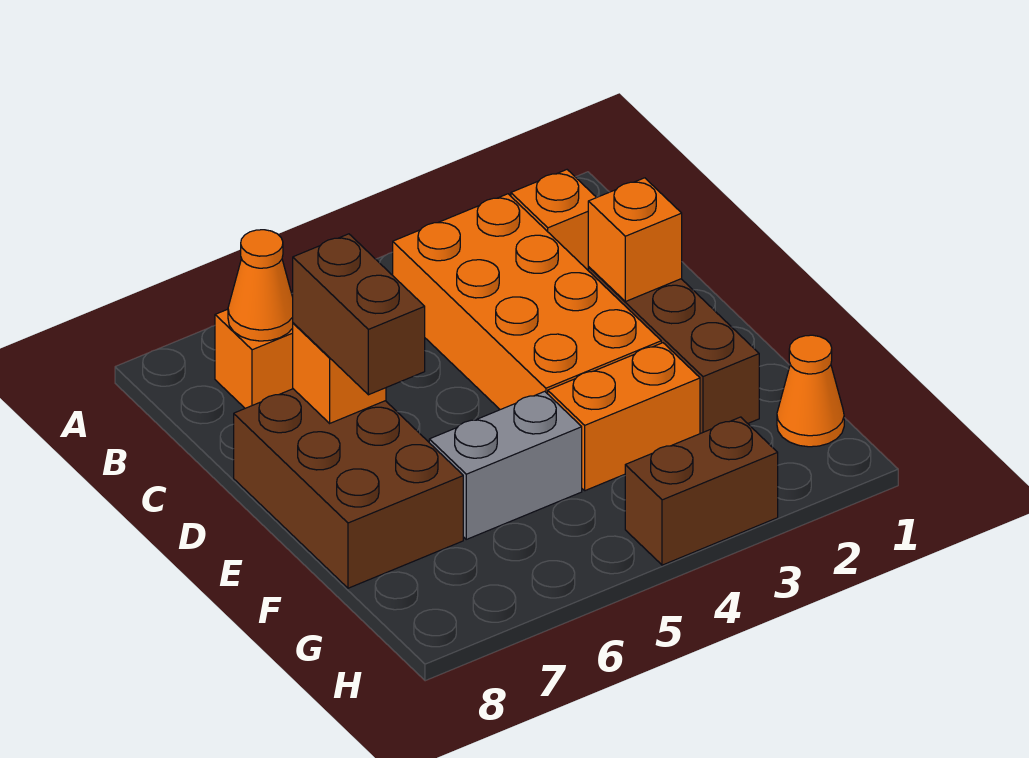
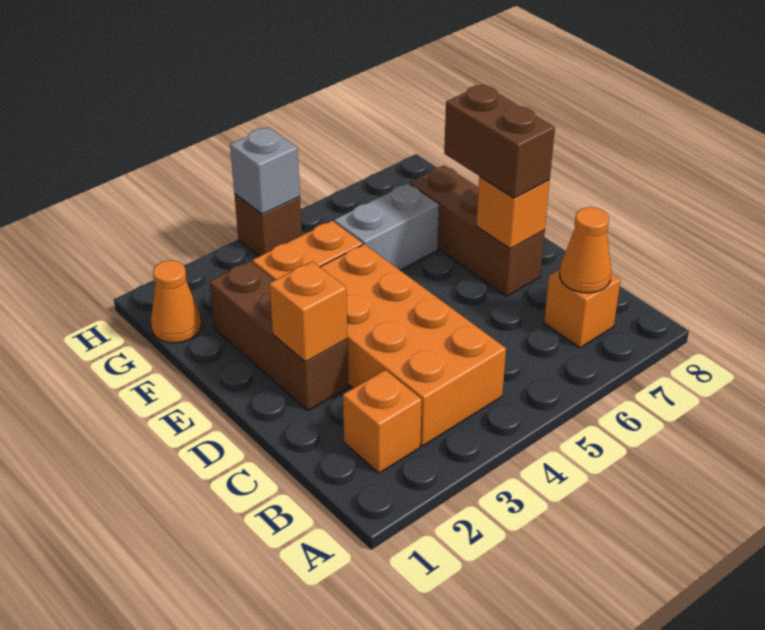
brown 2x3 brick [234,389,463,588] -> brown 1x3 brick [410,166,545,296]
brown 1x2 brick [625,417,778,565] -> brown 1x1 brick [234,194,302,256]
none -> grey 1x1 brick [230,127,300,214]

